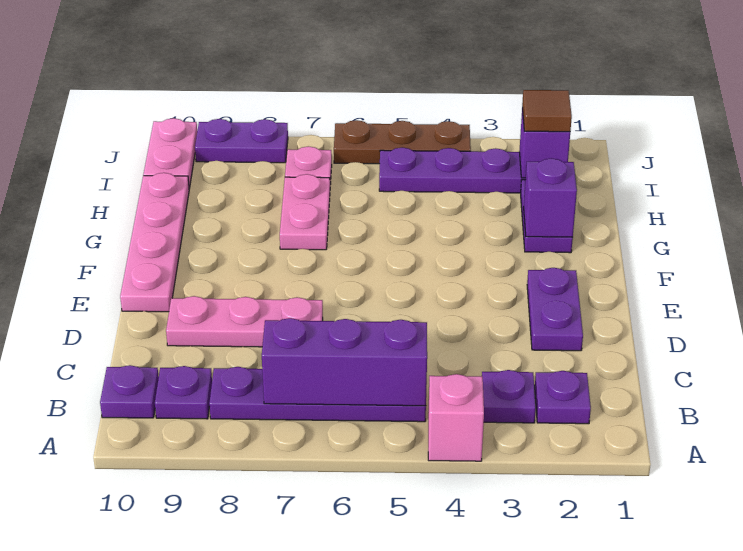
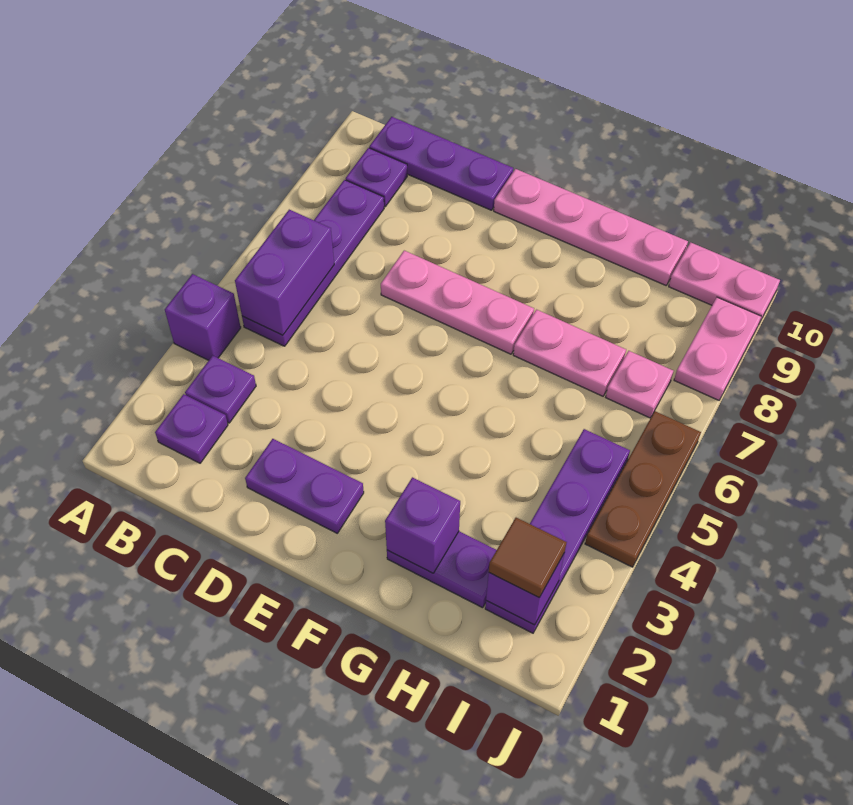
pink 1x1 brick [428,374,484,461] -> purple 1x1 brick [165,274,241,360]
purple 1x3 brick [262,318,427,406] -> purple 1x2 brick [235,210,334,335]
purple 1x1 plate [100,365,159,418] -> purple 1x3 plate [369,117,513,210]
pink 1x3 plate [166,296,323,347] -> pink 1x3 plate turned to [381,251,534,354]
purple 1x2 plate [195,119,288,163] -> pink 1x2 plate [674,297,761,400]

